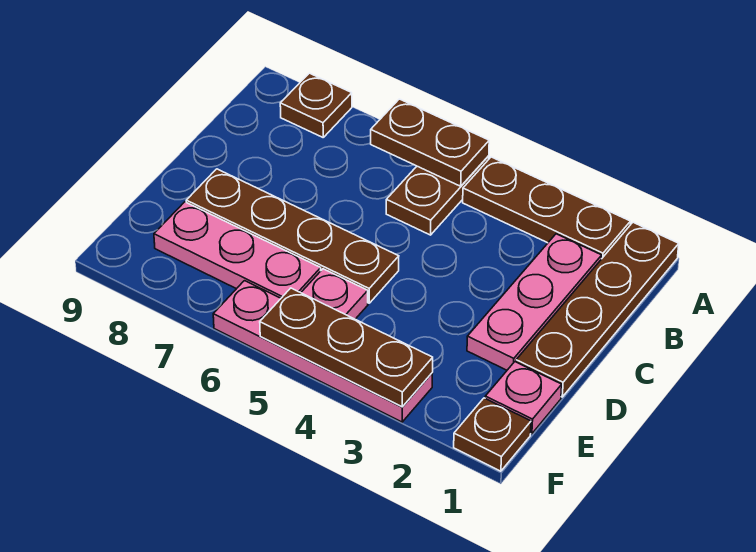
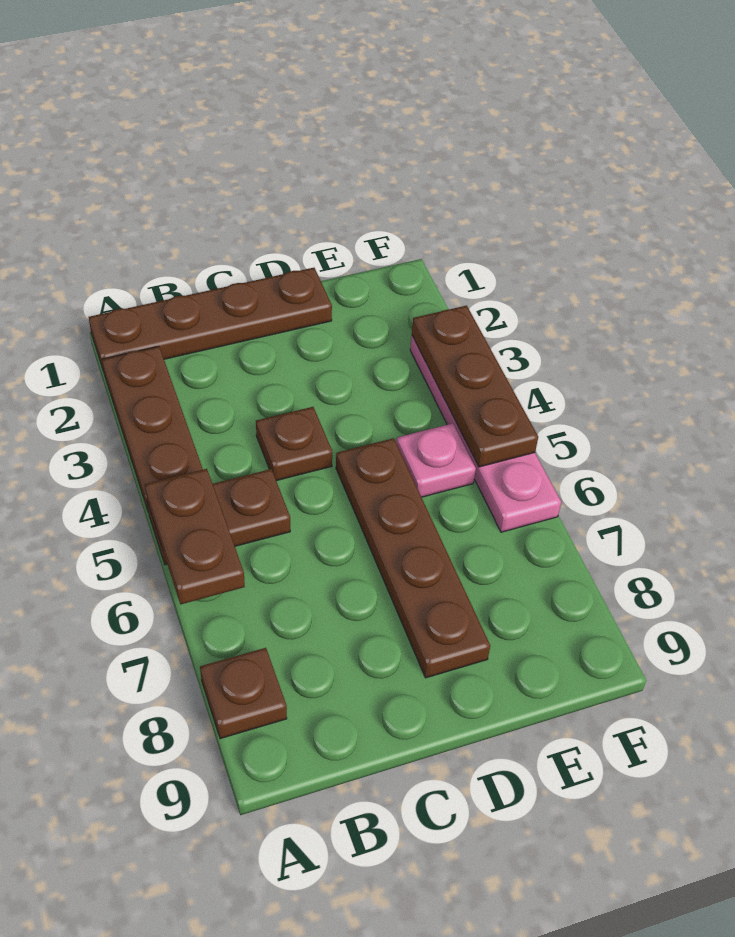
pink 1x3 plate [467,234,602,370] -> none
pink 1x1 plate [485,362,562,434] -> none
pink 1x3 plate [154,202,321,298] -> none
brown 1x1 plate [454,398,531,471] -> brown 1x1 plate moved to [256,407,332,481]

